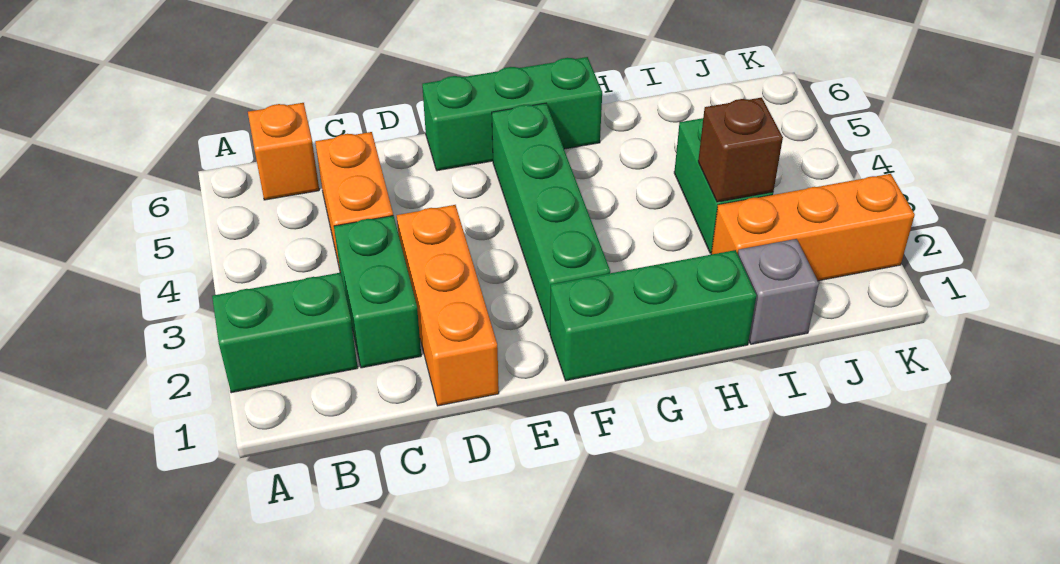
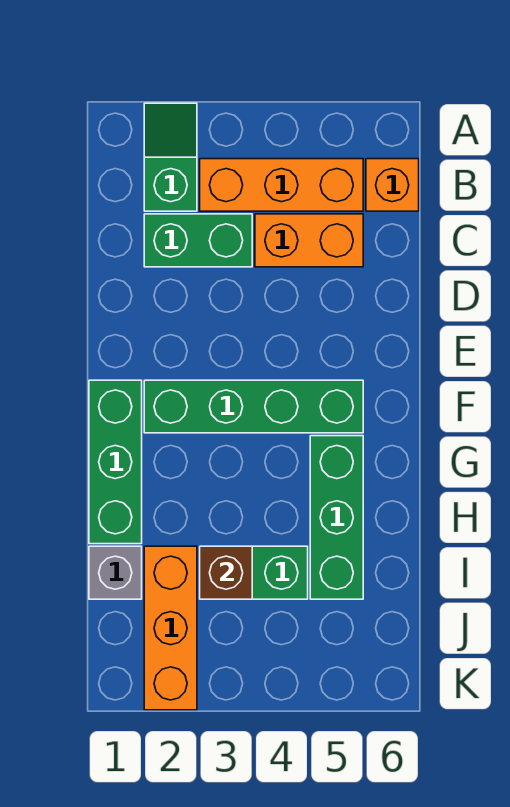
green 1x2 brick [212,273,358,393] -> green 1x2 slope [144,103,197,211]
orange 1x3 brick [397,205,499,406] -> orange 1x3 brick moved to [200,159,363,211]
green 1x3 brick [422,57,602,171] -> green 1x3 brick moved to [310,436,363,599]

